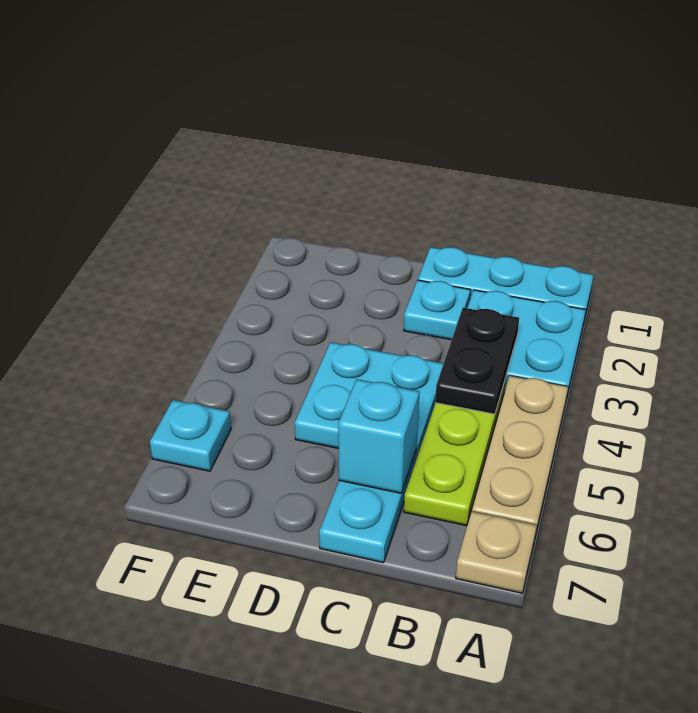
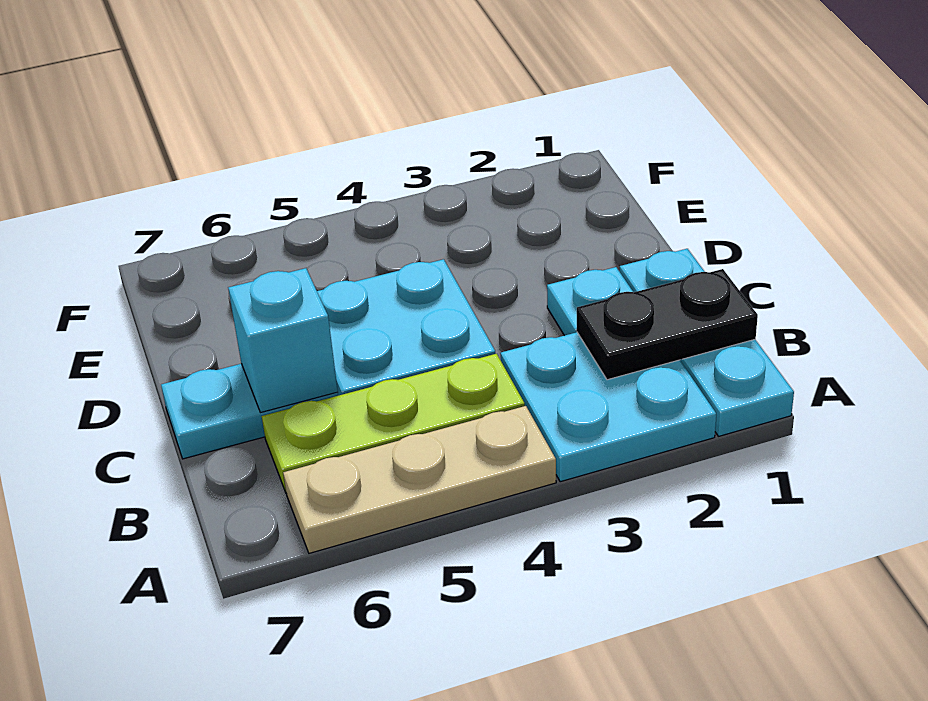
tan 1x1 plate [456,511,537,593] -> none
black 1x2 plate [435,308,519,414] -> black 1x2 plate moved to [577,269,758,380]
cyan 1x1 plate [150,400,231,471] -> none

